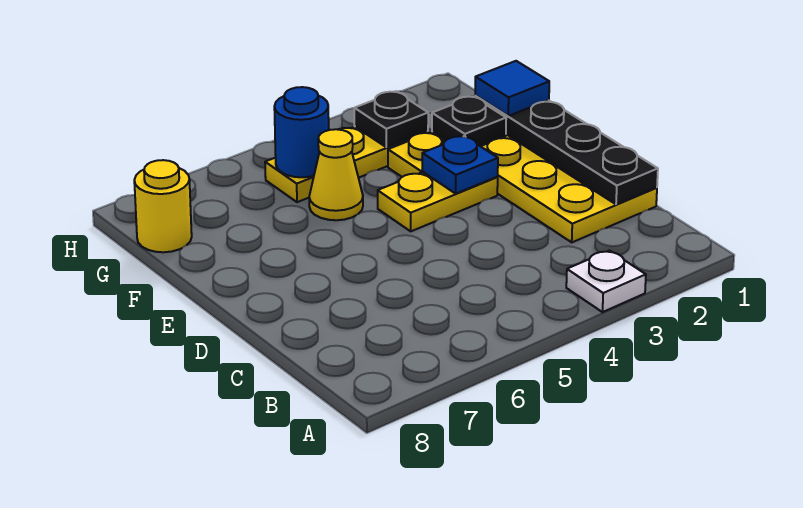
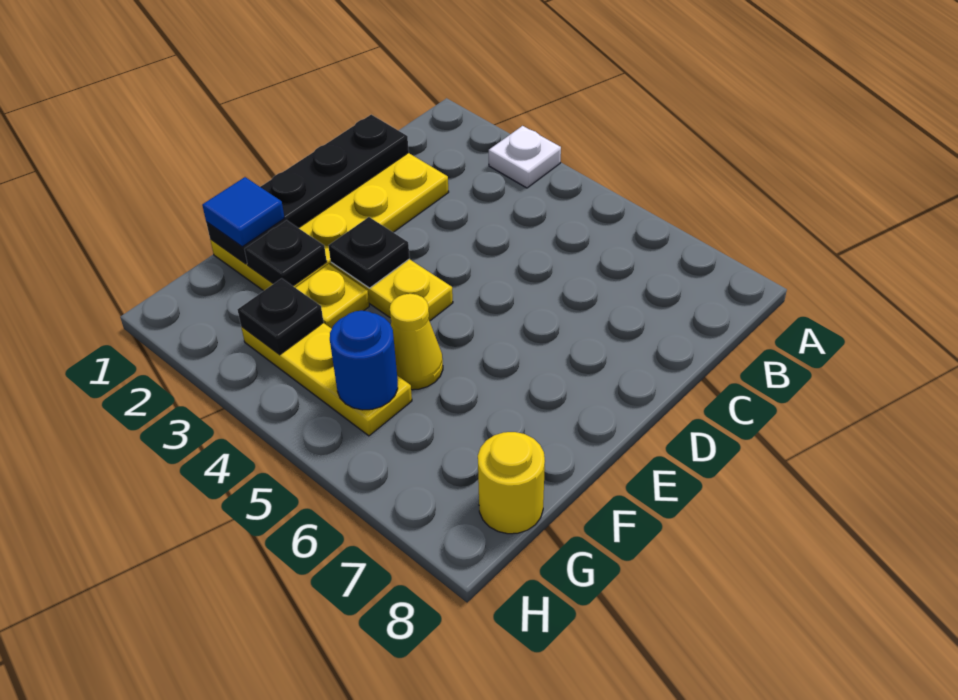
blue 1x1 plate [422,136,498,194] -> black 1x1 plate [329,217,410,288]

